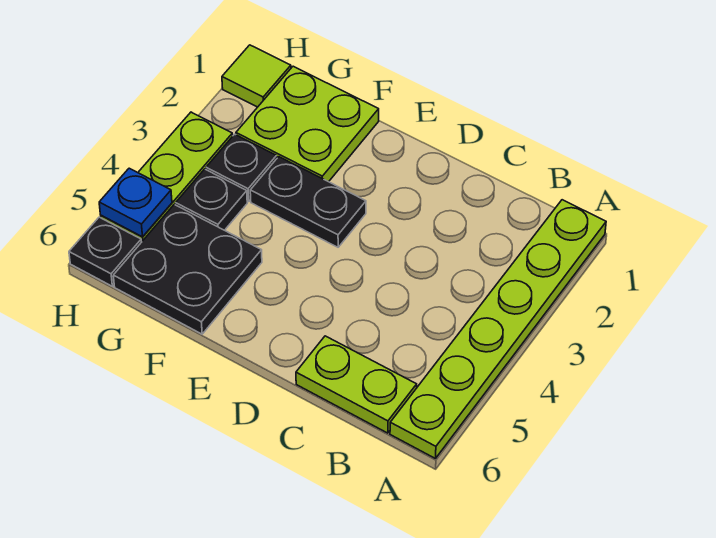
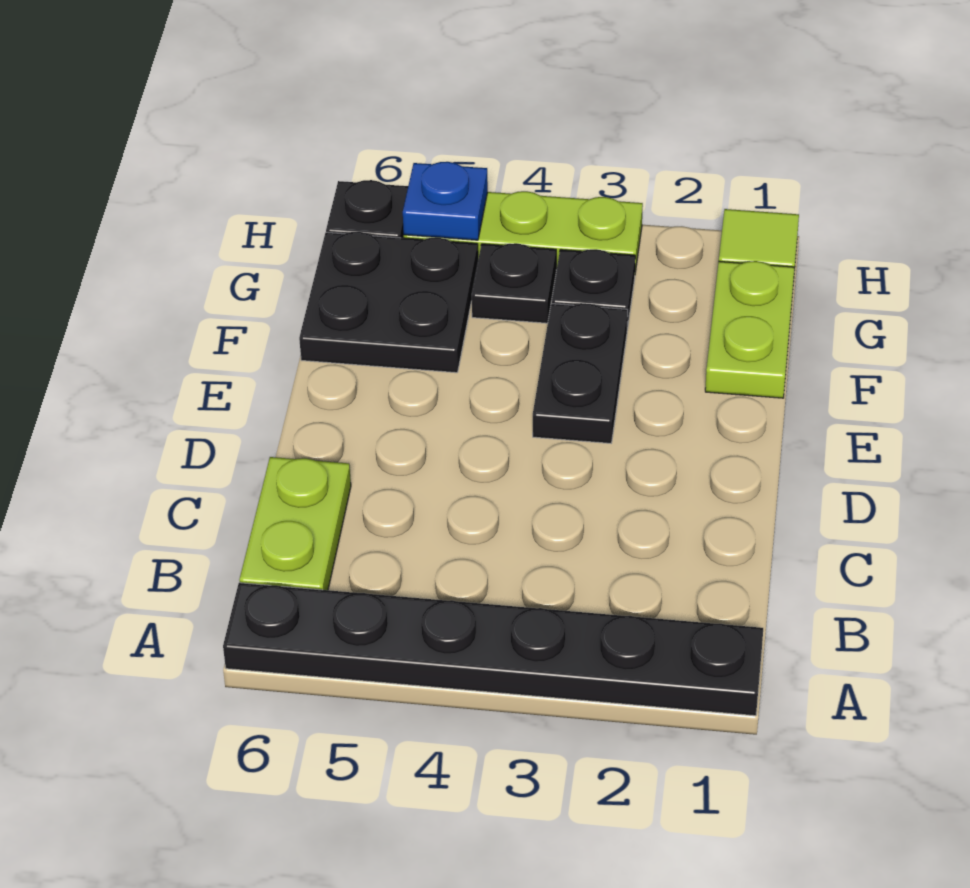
lime 1x6 plate [390,200,606,459] -> black 1x6 plate [223,583,763,716]
lime 2x2 plate [236,66,379,182] -> lime 1x2 plate [705,261,795,398]

